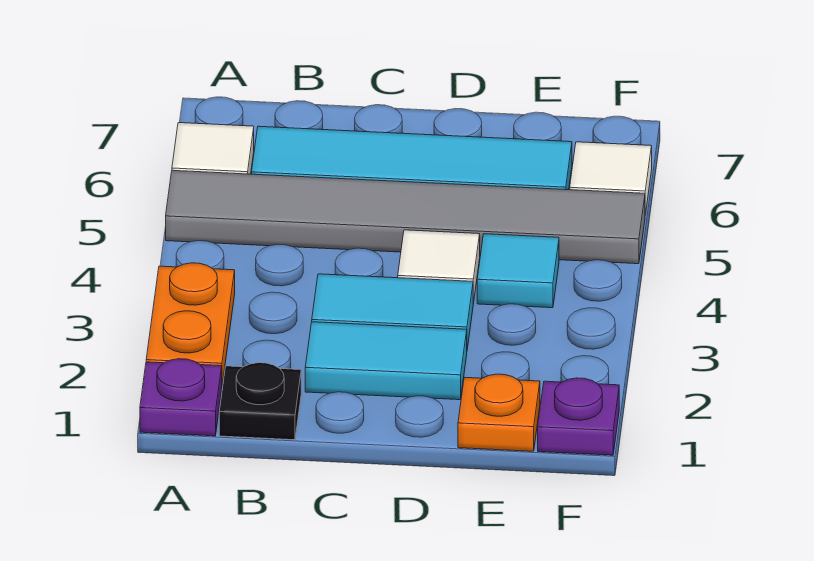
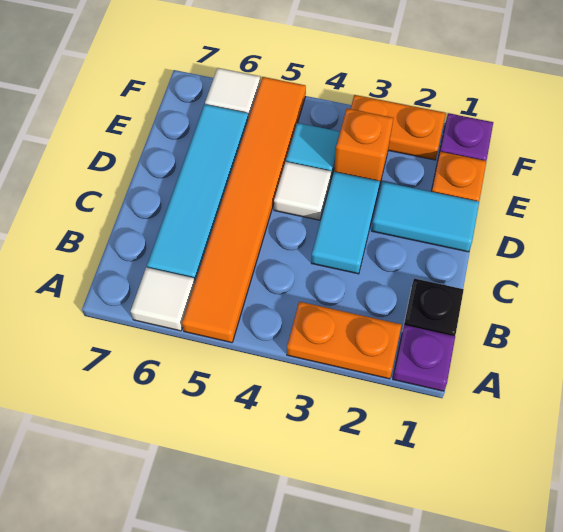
grey 1x6 tile [166,170,645,264] -> orange 1x6 tile [182,77,306,343]
cyan 1x2 tile [305,322,467,400] -> cyan 1x2 tile turned to [372,182,479,252]
none -> orange 1x1 brick [334,109,393,187]
none -> orange 1x2 plate [351,95,446,160]

